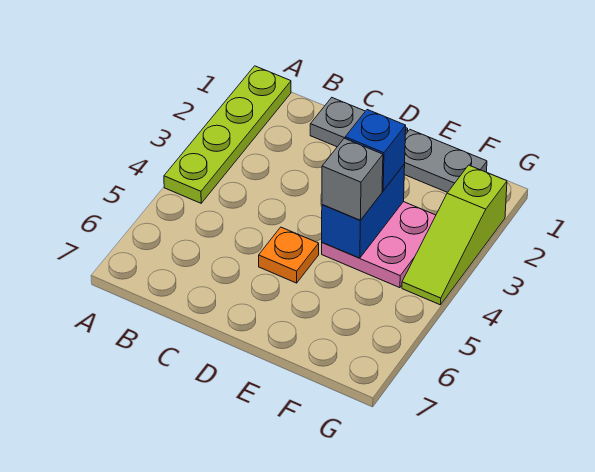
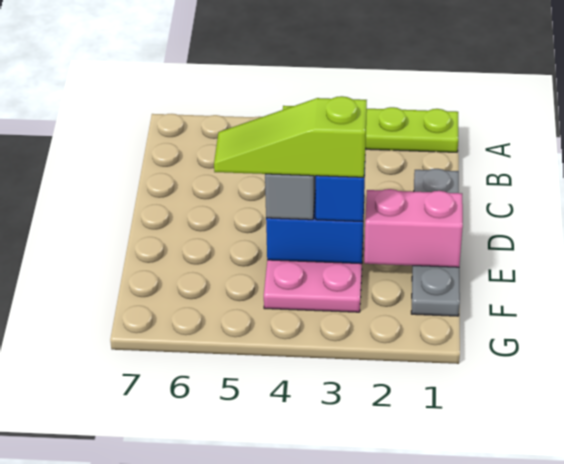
orange 1x1 plate [259,227,319,283] -> none
none -> pink 1x2 brick [364,189,463,267]
lime 1x3 slope [402,165,507,305] -> lime 1x3 slope moved to [214,96,367,177]

